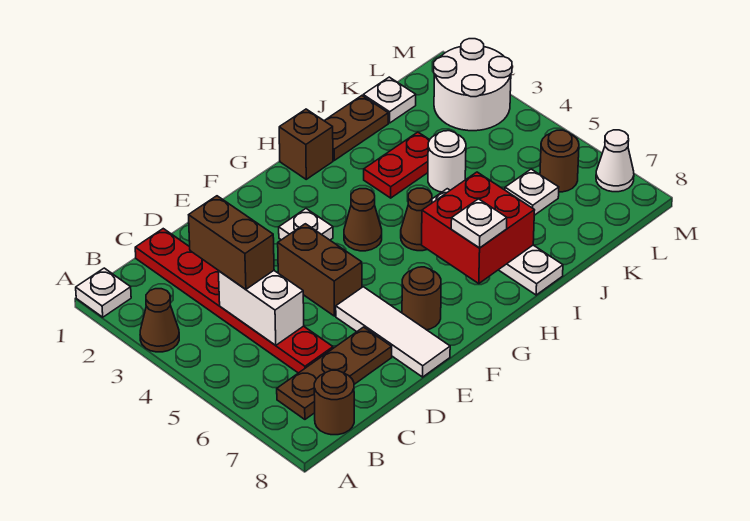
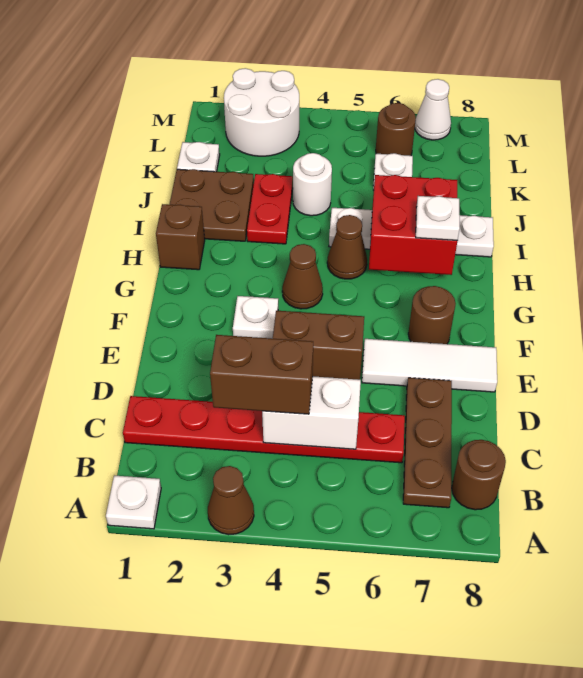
brown 1x2 plate [324,96,388,160] -> brown 2x2 plate [170,169,254,241]

